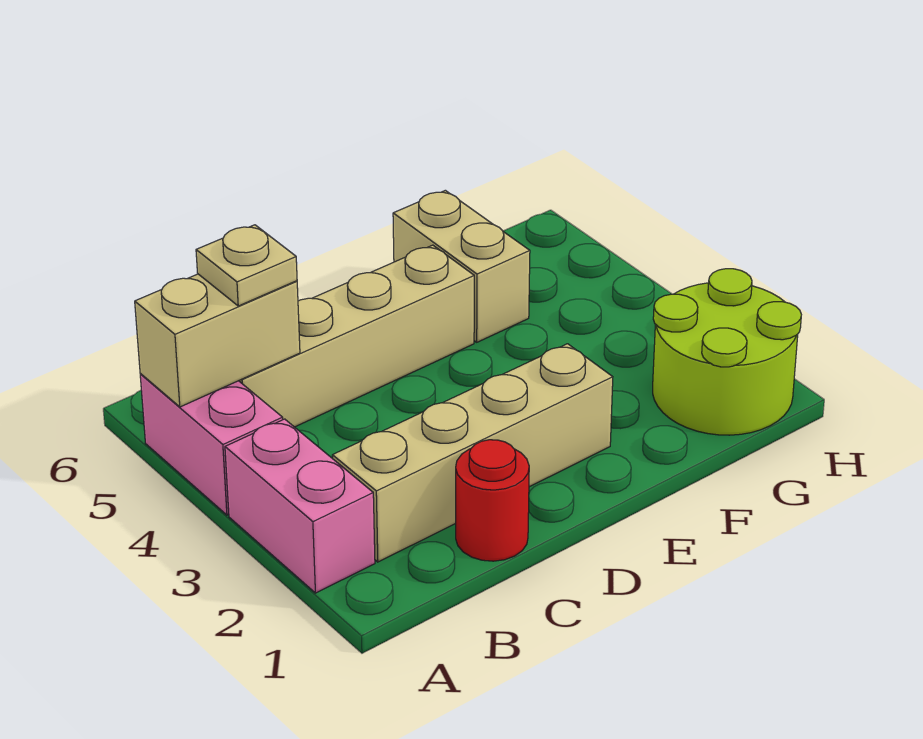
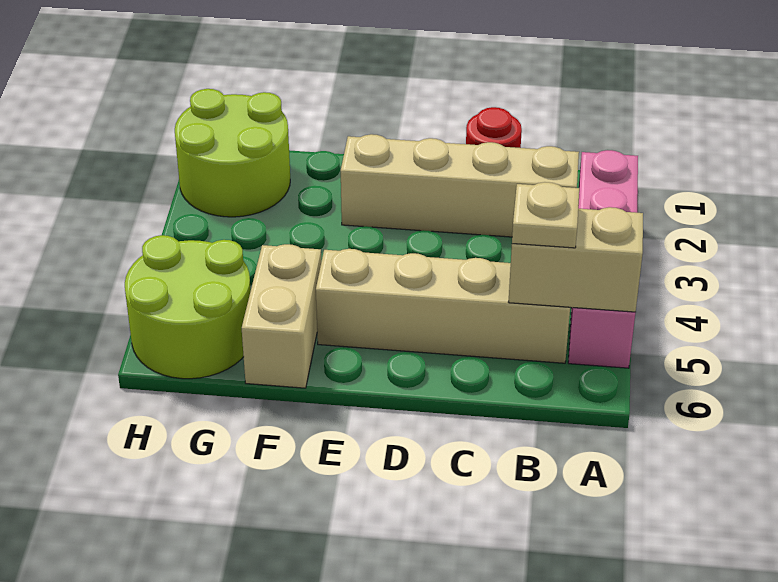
none -> lime 2x2 round brick [125,235,251,379]

